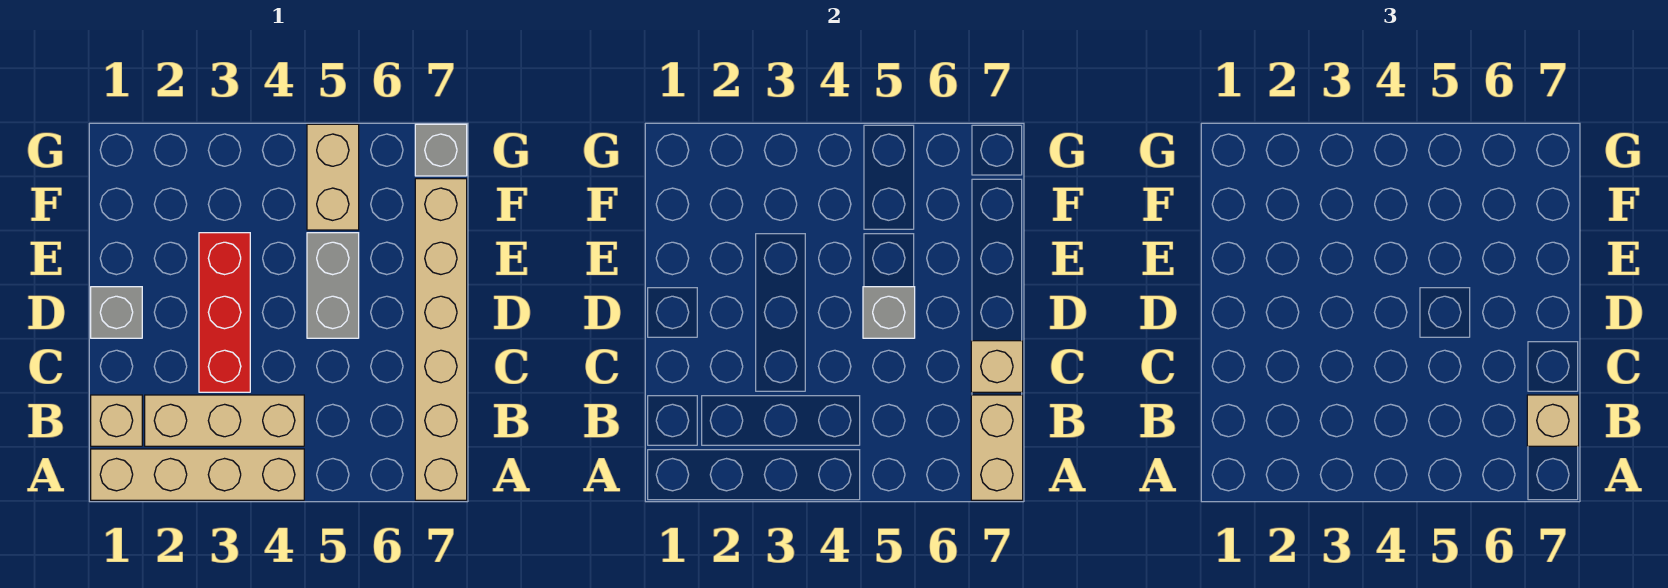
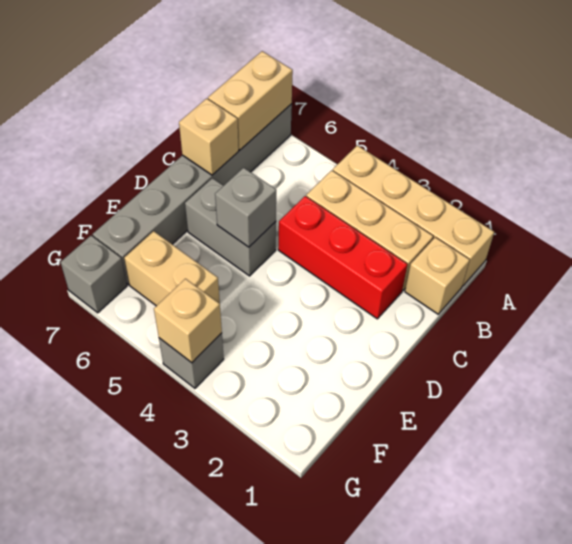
tan 1x6 brick [415,179,467,500] -> grey 1x6 brick [93,104,292,285]
tan 1x1 brick [1527,395,1579,446] -> tan 1x1 brick moved to [154,279,222,363]
red 1x3 brick [199,233,250,392] -> red 1x3 brick turned to [278,196,407,319]
grey 1x1 brick [91,287,142,338] -> grey 1x1 brick moved to [159,333,224,388]
grey 1x2 brick [307,233,359,338] -> grey 1x2 brick turned to [185,178,276,276]
tan 1x2 brick [307,124,359,230] -> tan 1x2 brick turned to [124,231,220,306]

